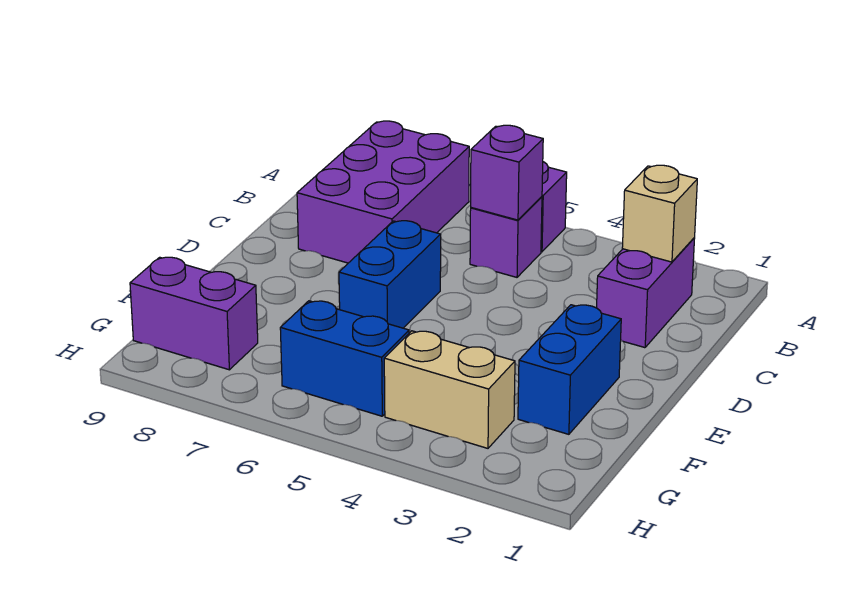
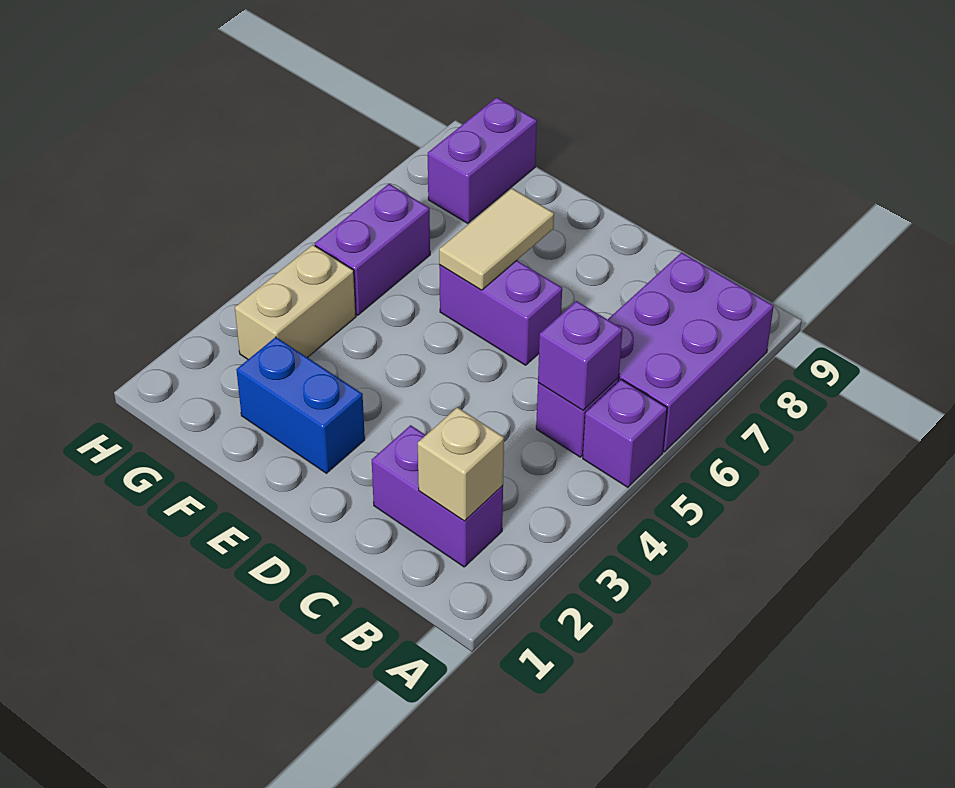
purple 2x3 brick [297,121,469,263] -> purple 2x3 brick turned to [608,252,774,452]
blue 1x2 brick [339,221,441,328] -> purple 1x2 brick [439,261,562,365]
none -> tan 1x2 tile [439,188,554,290]
blue 1x2 brick [280,301,409,416] -> purple 1x2 brick [315,184,430,315]

